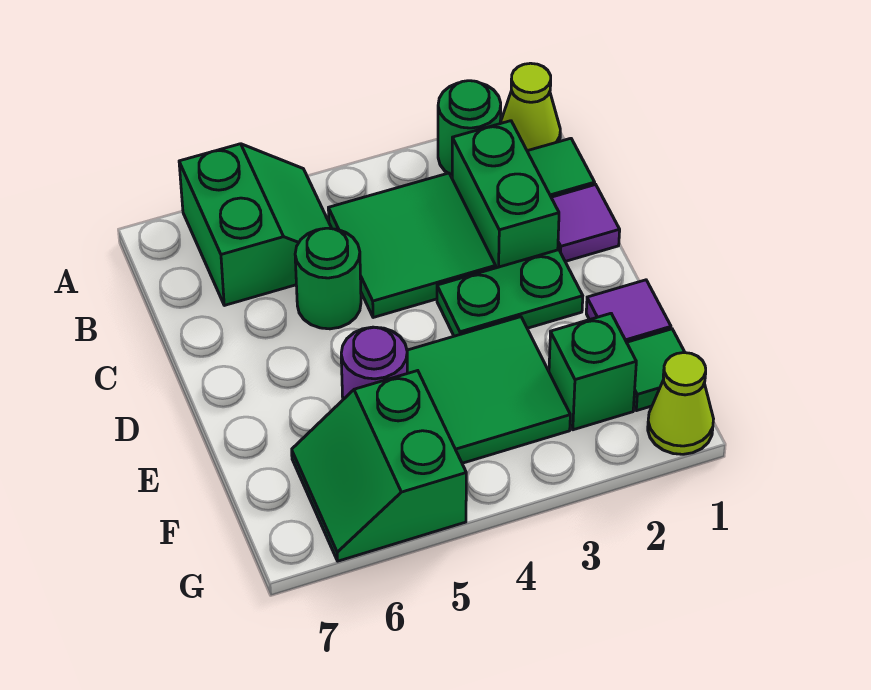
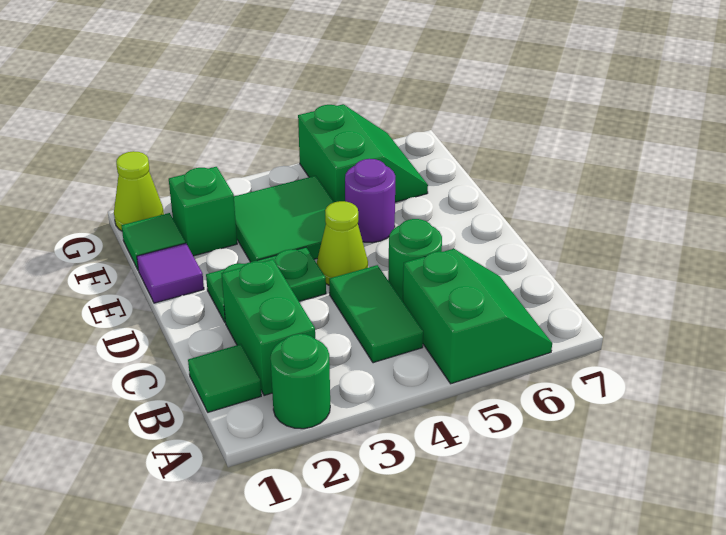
lime 1x1 cone [500,63,560,151] -> lime 1x1 cone moved to [317,201,368,285]
green 2x2 slope [179,144,332,305] -> green 2x2 slope turned to [403,249,552,384]
green 2x2 tile [328,173,496,318] -> green 1x2 tile [329,265,423,363]
purple 1x1 tile [551,185,620,261] -> none

